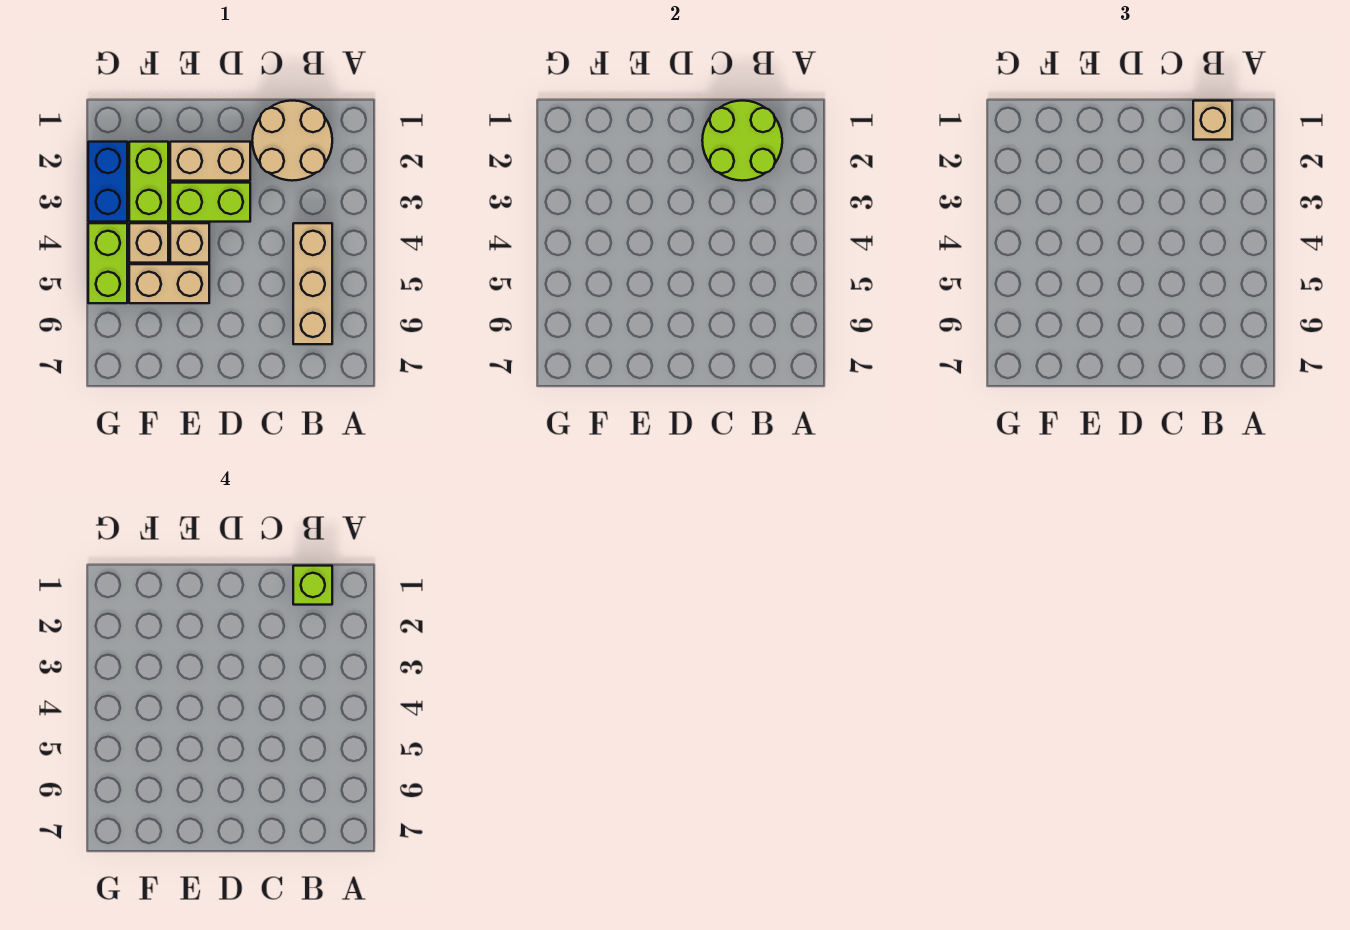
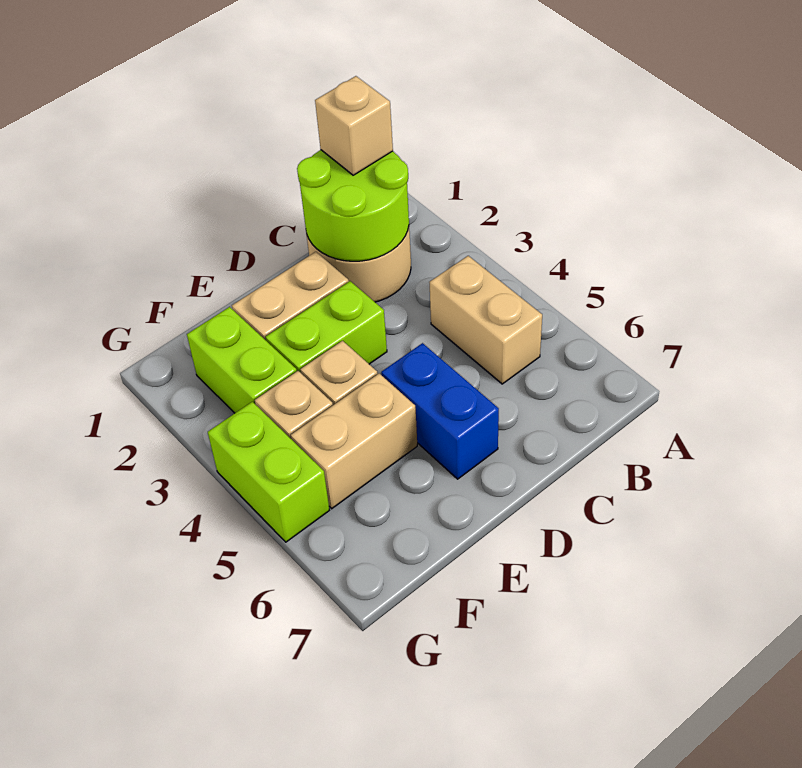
lime 1x1 brick [293,566,332,605] -> none
tan 1x3 brick [293,223,332,344] -> tan 1x2 brick [429,256,542,384]
blue 1x2 brick [88,142,127,222] -> blue 1x2 brick moved to [381,343,499,479]

